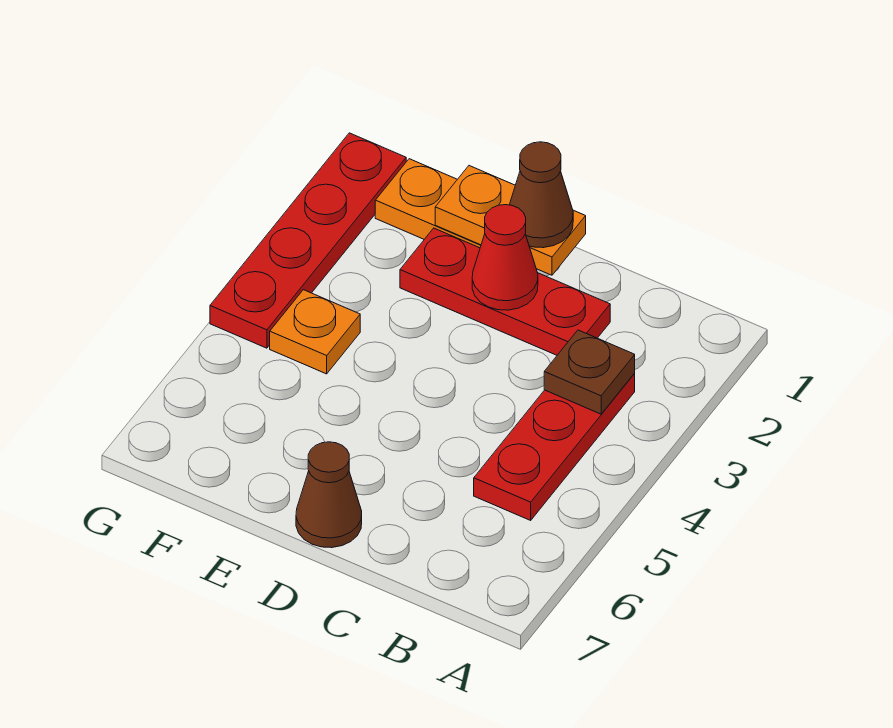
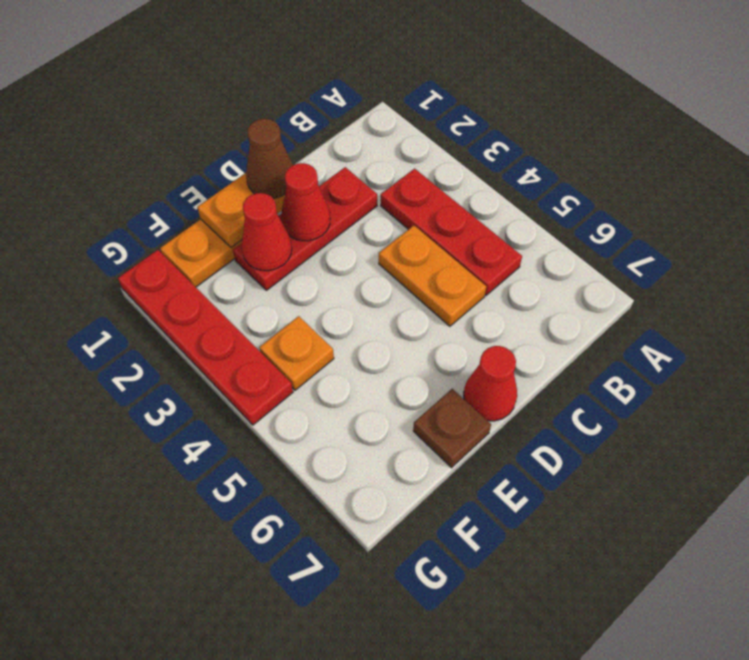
brown 1x1 plate [544,330,635,414] -> brown 1x1 plate moved to [413,389,491,468]
none -> orange 1x2 plate [379,226,486,326]
brown 1x1 cone [296,442,362,548] -> red 1x1 cone [464,346,517,421]
none -> red 1x1 cone [241,193,292,271]

